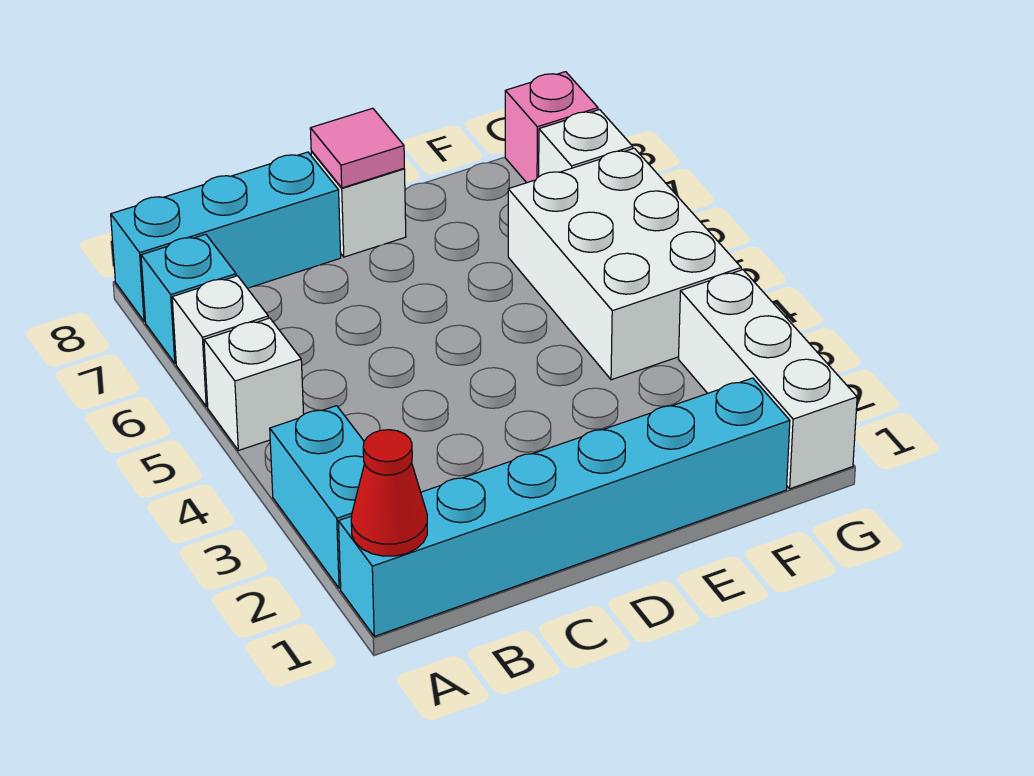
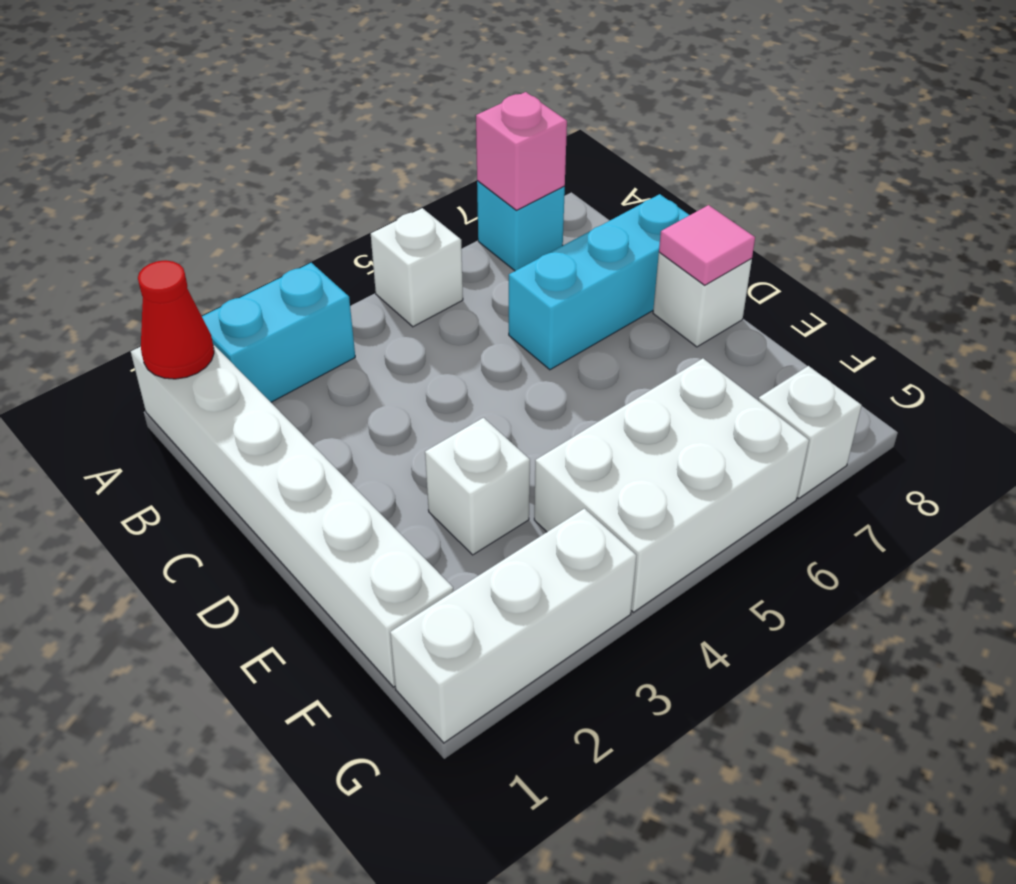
cyan 1x6 brick [339,378,790,636] -> white 1x6 brick [131,344,453,687]
white 1x1 brick [172,276,268,407] -> white 1x1 brick moved to [425,418,530,555]
cyan 1x3 brick [111,152,341,322] -> cyan 1x3 brick turned to [509,194,689,370]
pink 1x1 brick [505,72,598,183] -> pink 1x1 brick moved to [476,92,567,210]

